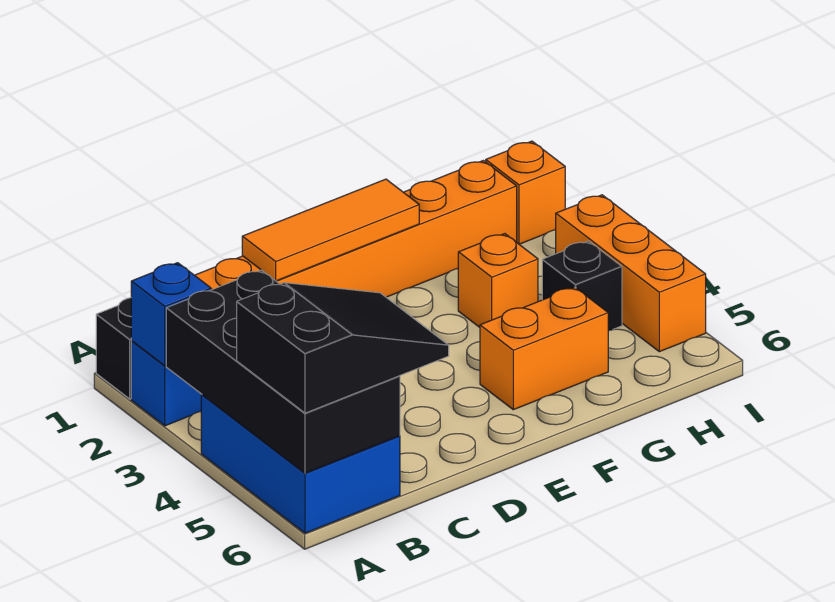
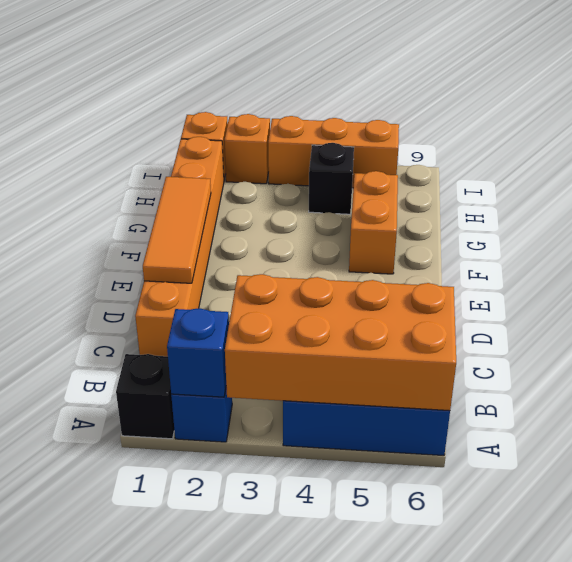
black 2x4 brick [166,270,400,473] -> orange 2x4 brick [225,274,456,411]
black 2x3 slope [237,283,449,413] -> none
orange 1x1 brick [458,234,538,327] -> orange 1x1 brick moved to [225,114,270,184]

